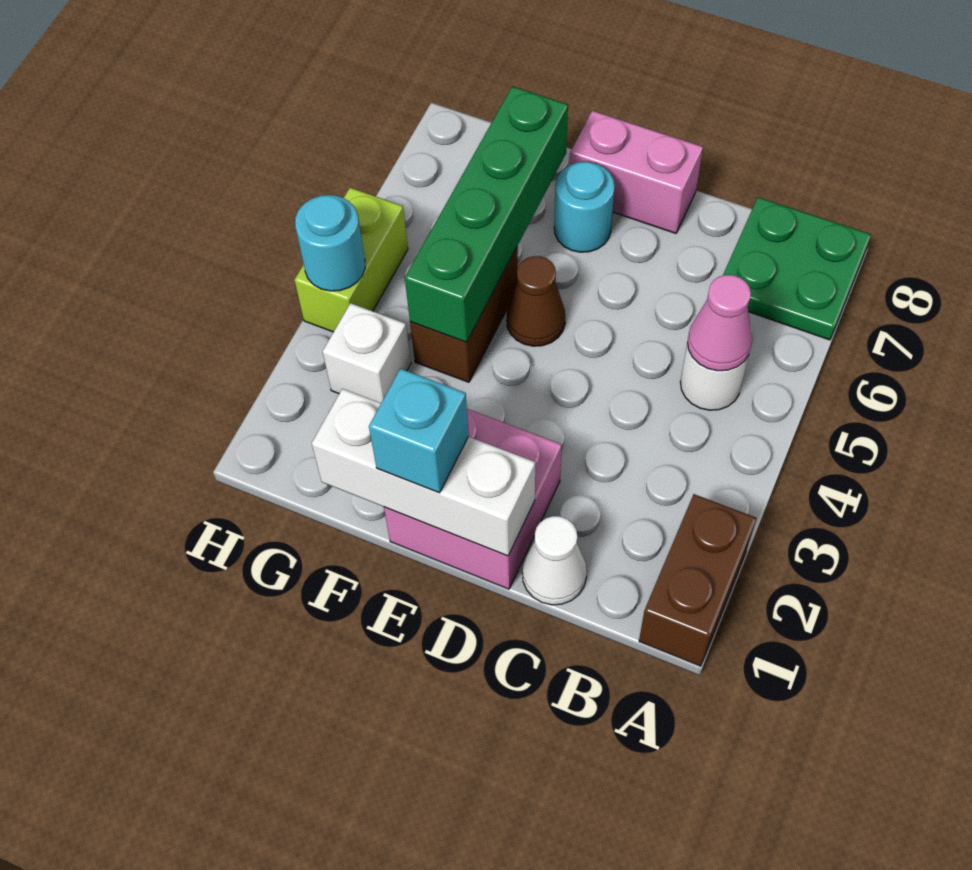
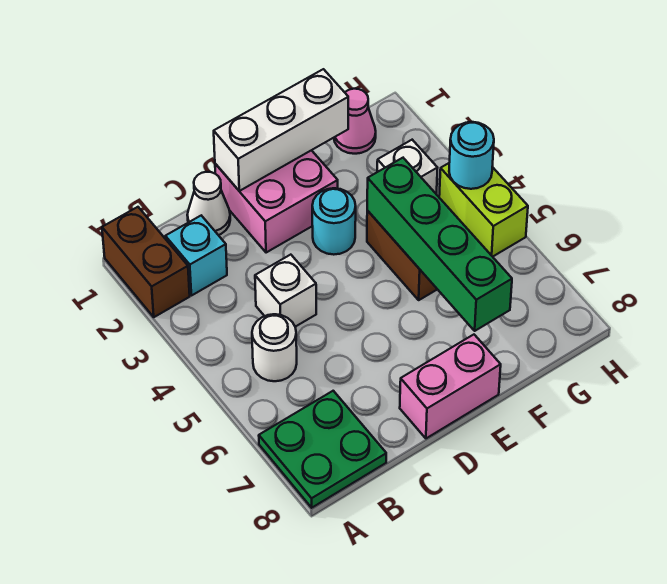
pink 1x1 cone [687,275,752,371] -> pink 1x1 cone moved to [334,89,376,154]
none -> white 1x1 brick [255,255,316,327]
cyan 1x1 brick [369,369,469,493] -> cyan 1x1 brick moved to [165,216,227,296]
brown 1x1 cone [507,256,565,346] -> none
cyan 1x1 round brick [554,162,615,252] -> cyan 1x1 round brick moved to [312,188,356,255]

